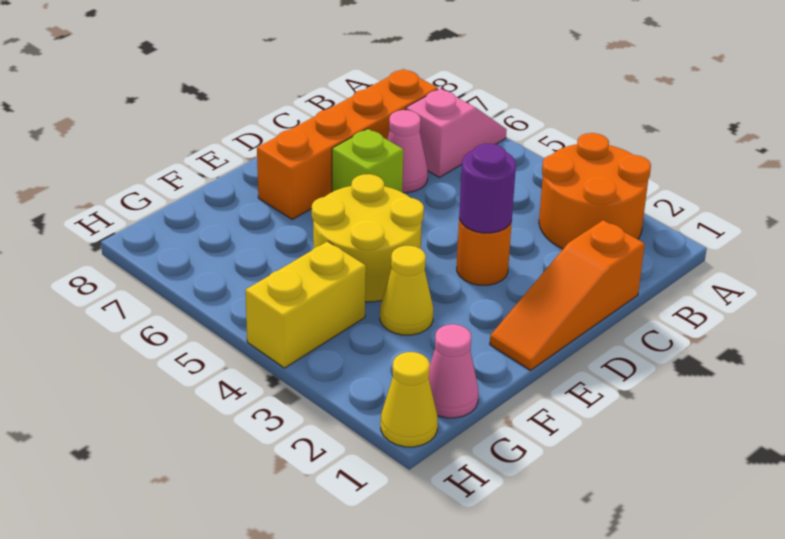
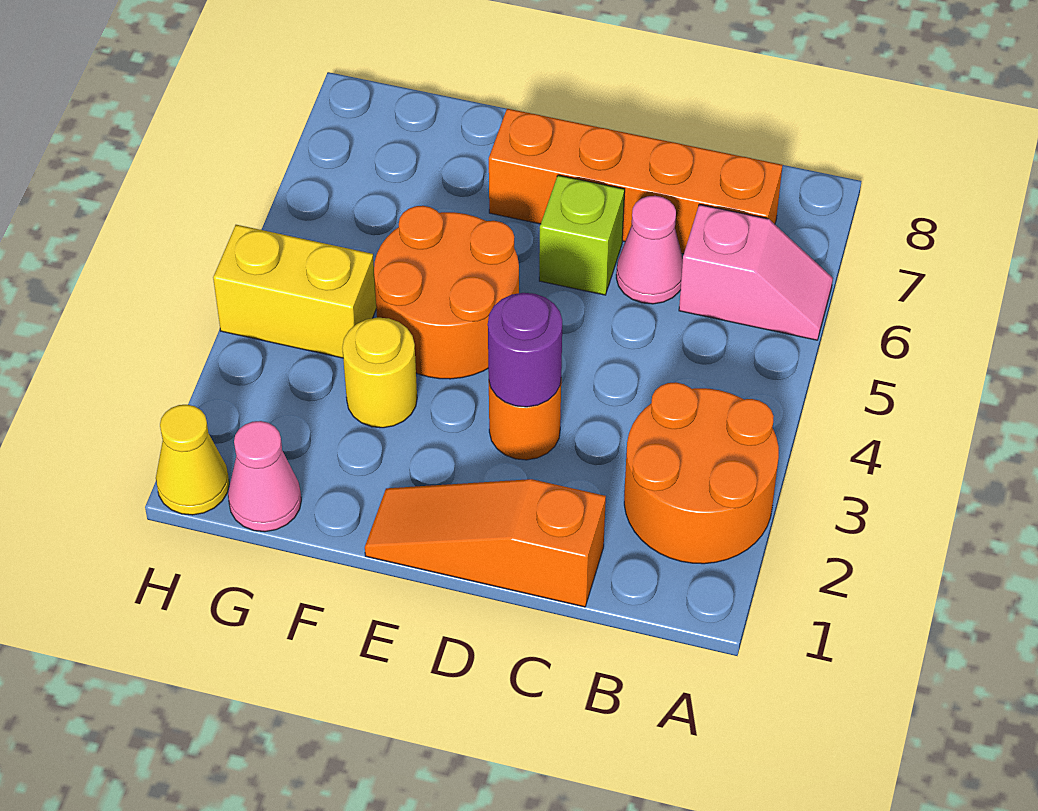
yellow 2x2 round brick [312,174,424,302] -> orange 2x2 round brick [374,206,519,379]
yellow 1x1 cone [380,246,433,335] -> yellow 1x1 round brick [342,318,417,428]

